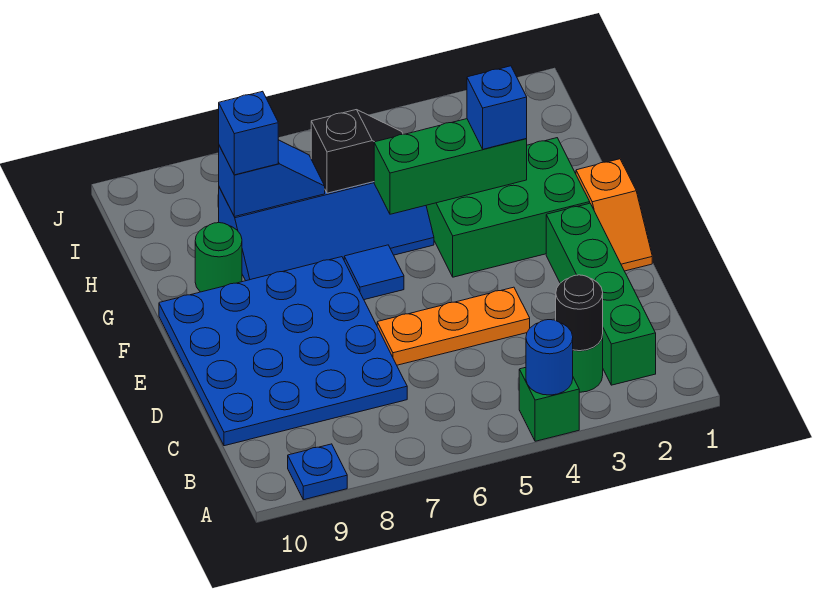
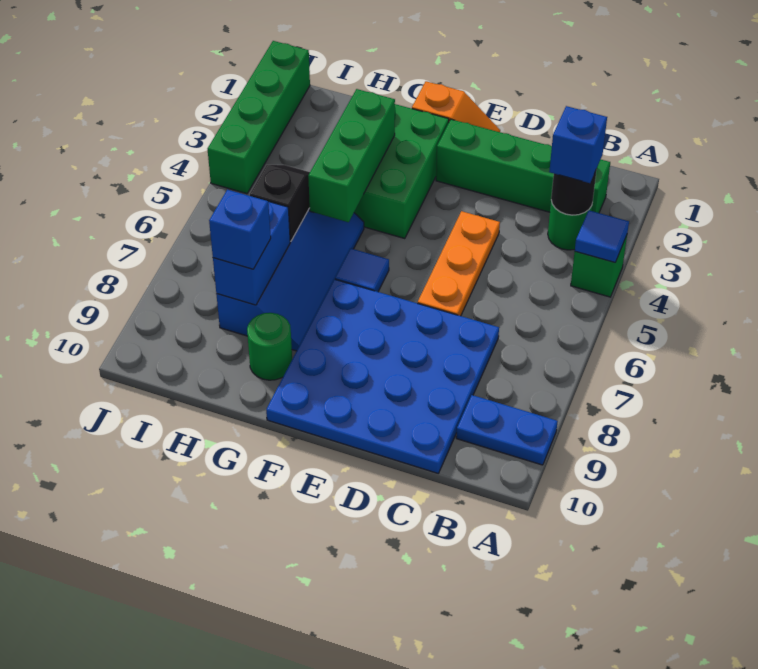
blue 1x1 round brick [526,320,573,395] -> blue 1x1 tile [575,210,629,262]
blue 1x1 plate [288,444,347,500] -> blue 1x2 plate [456,395,558,465]
blue 1x1 brick [467,66,527,149] -> blue 1x1 brick moved to [549,106,607,183]
blue 1x2 slope [219,140,325,217] -> blue 1x2 brick [213,202,290,305]
none -> green 1x4 brick [208,41,310,194]

